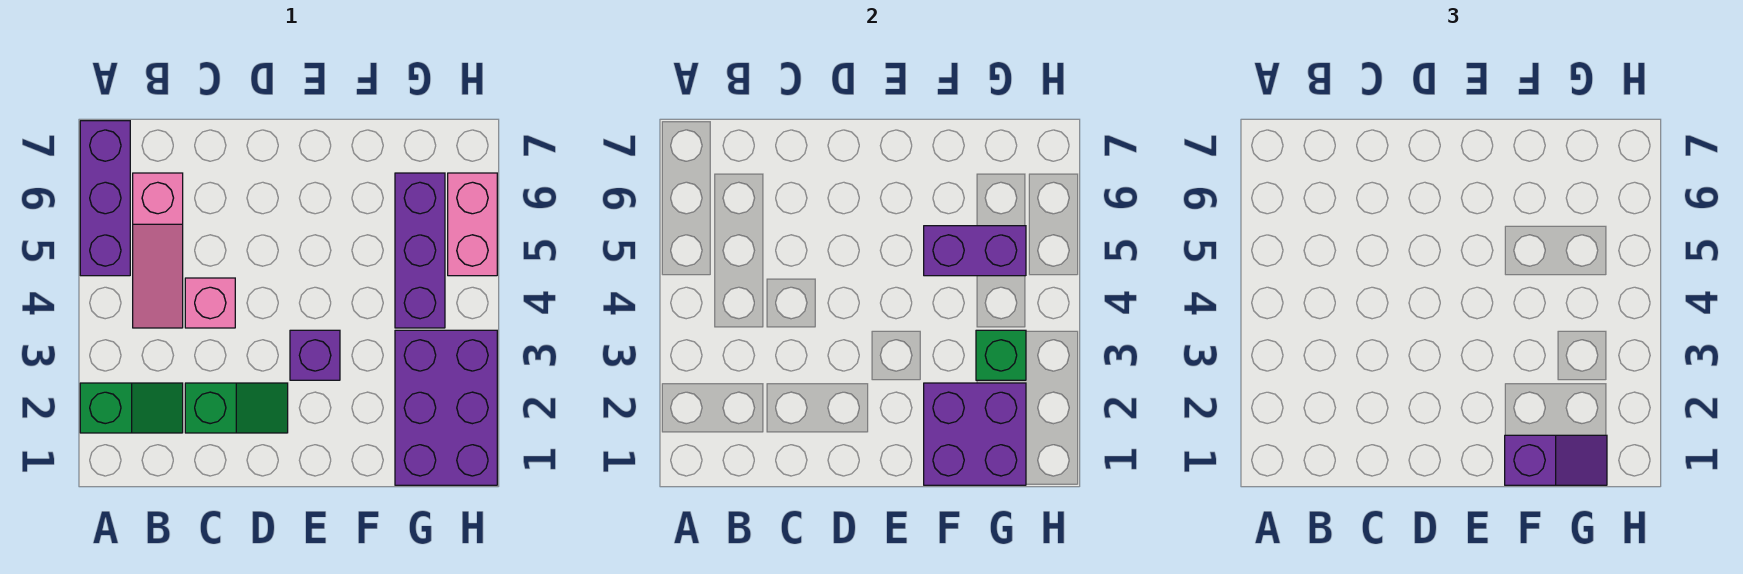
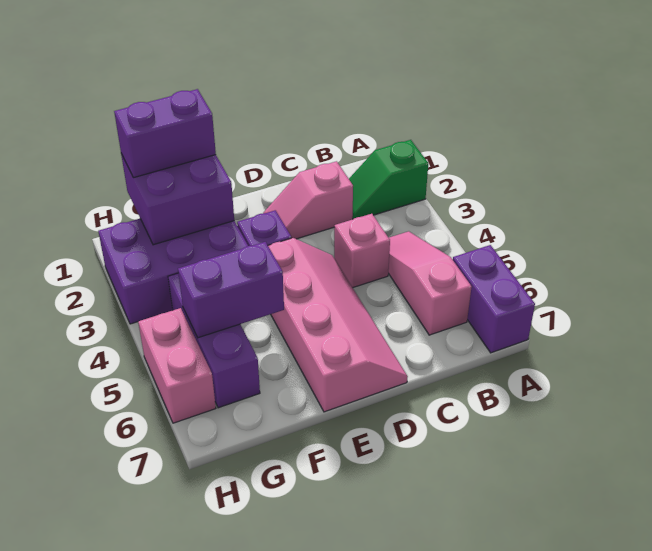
purple 1x3 brick [80,121,130,276] -> purple 1x2 brick [453,245,535,353]
green 1x2 slope [185,383,288,433] -> pink 1x2 slope [263,161,353,239]
none -> pink 2x4 slope [268,238,408,412]
purple 1x2 slope [1505,435,1607,485] -> purple 1x2 brick [114,89,216,178]
purple 2x3 brick [395,330,497,485] -> purple 2x3 brick turned to [98,219,248,324]
green 1x1 brick [976,330,1026,380] -> none

